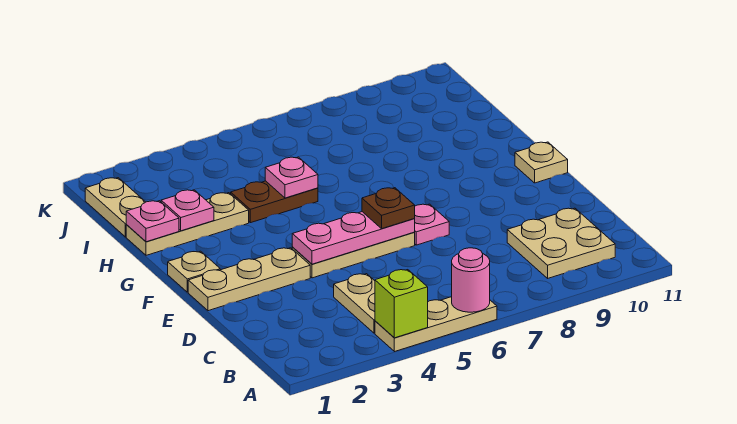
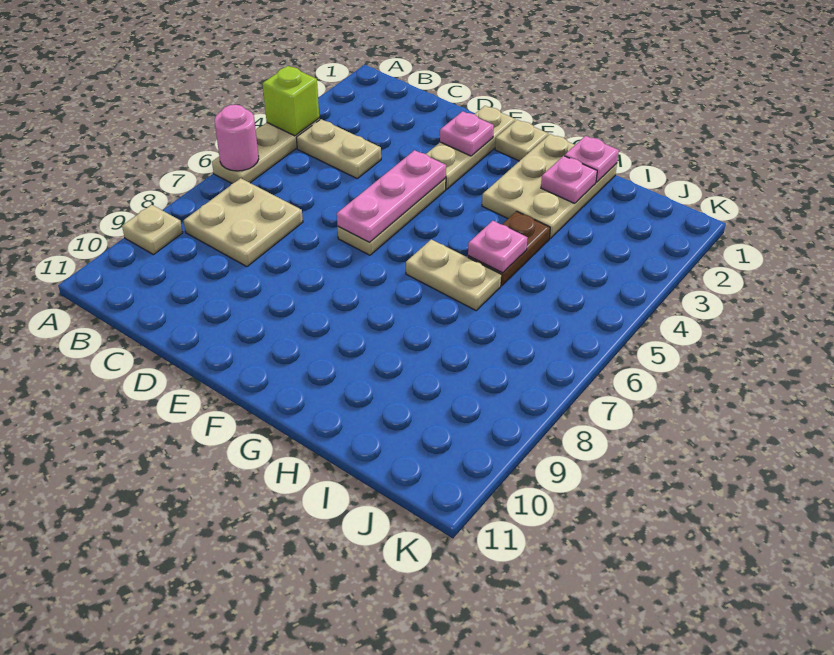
tan 2x2 plate [507,208,615,278] -> tan 2x2 plate moved to [184,178,303,267]
brown 1x1 plate [362,188,415,229] -> none
pink 1x1 plate [414,204,449,245] -> pink 1x1 plate moved to [440,111,494,156]
tan 1x1 plate [515,142,568,183] -> tan 1x1 plate moved to [122,205,183,255]
tan 1x3 plate [126,193,249,255] -> tan 2x3 plate [482,134,617,238]
tan 1x2 plate [85,178,145,237] -> tan 1x2 plate moved to [406,239,501,310]

